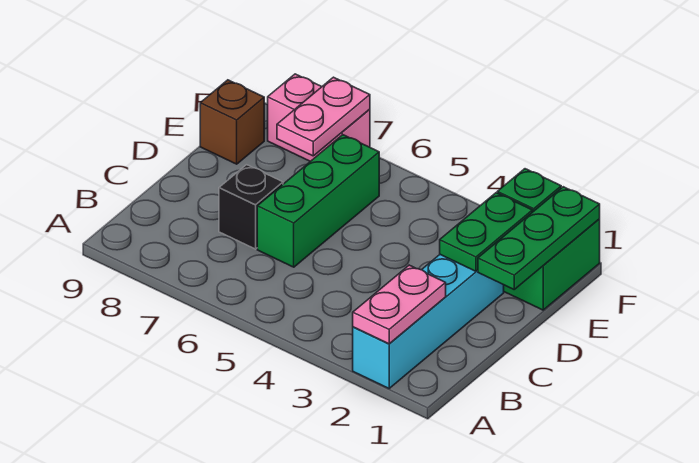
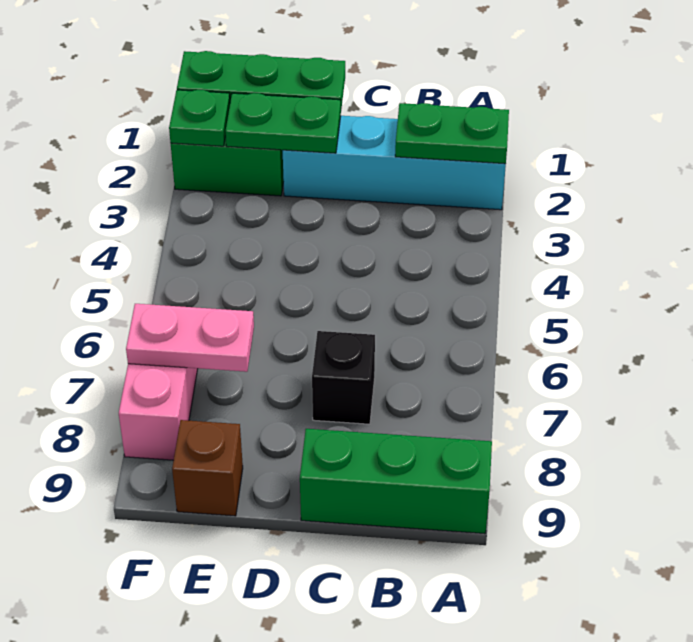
pink 1x2 plate [353,265,446,344] -> green 1x2 plate [395,103,509,164]
green 1x3 brick [257,135,379,267] -> green 1x3 brick moved to [300,429,492,534]

